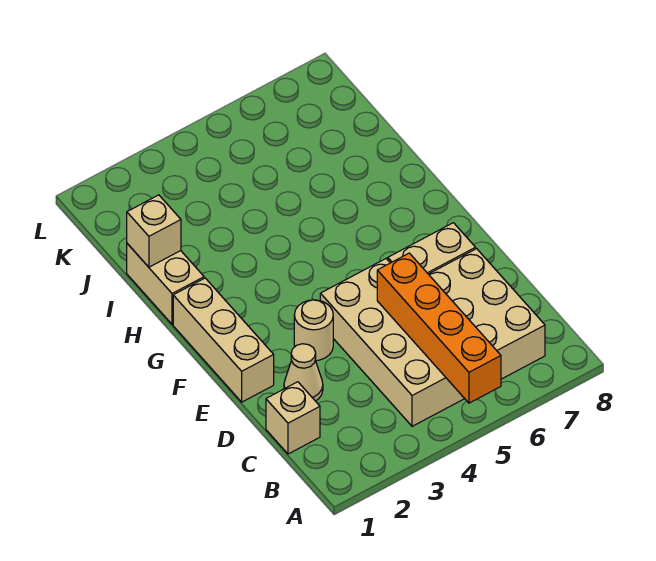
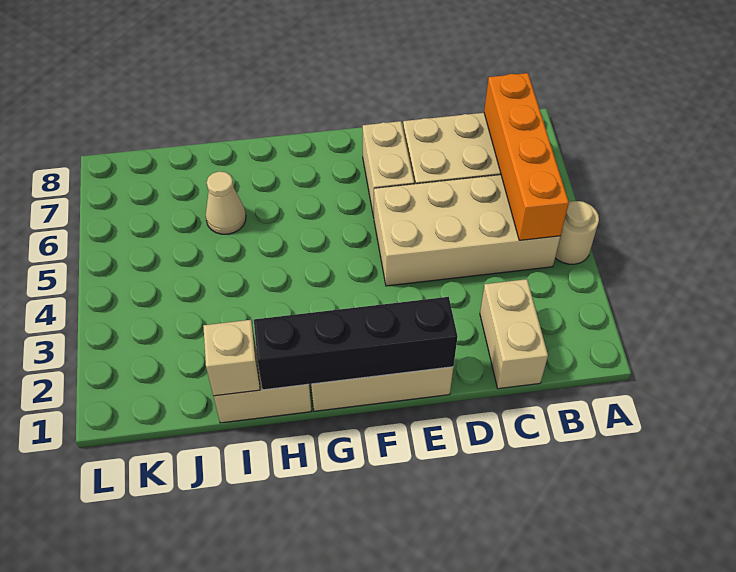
orange 1x4 brick [377,253,501,403] -> orange 1x4 brick turned to [484,73,569,240]
tan 1x1 brick [266,382,320,454] -> tan 1x2 brick [480,279,548,389]
tan 1x1 cone [284,344,323,401] -> tan 1x1 cone moved to [206,171,246,234]
none -> black 1x4 brick [254,297,458,390]
tan 1x1 round brick [294,300,333,361] -> tan 1x1 round brick moved to [555,201,599,264]

